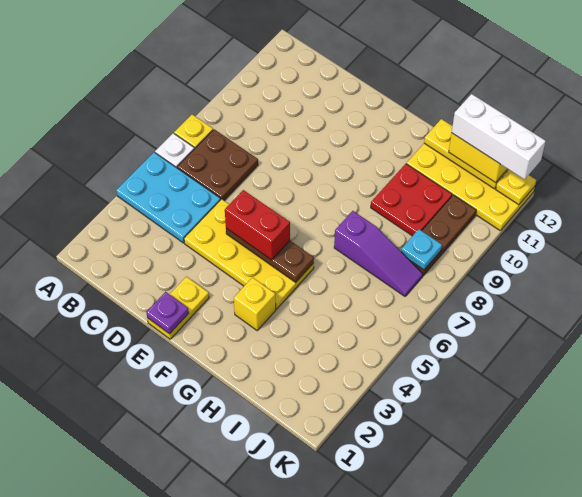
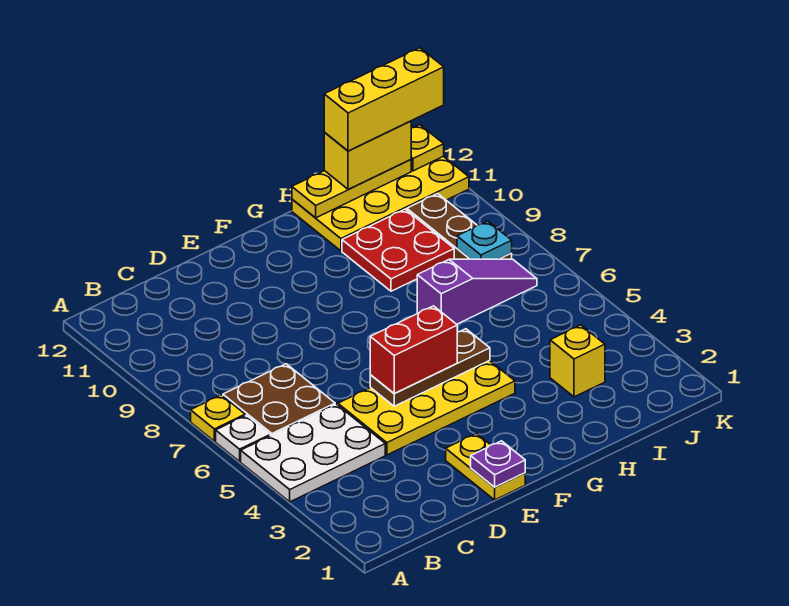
cyan 2x3 plate [116,152,221,243] -> white 2x3 plate [241,404,385,502]
yellow 1x1 brick [234,277,276,330] -> yellow 1x1 brick moved to [550,325,605,397]
white 1x3 brick [452,94,546,179] -> yellow 1x3 brick [324,48,444,151]

